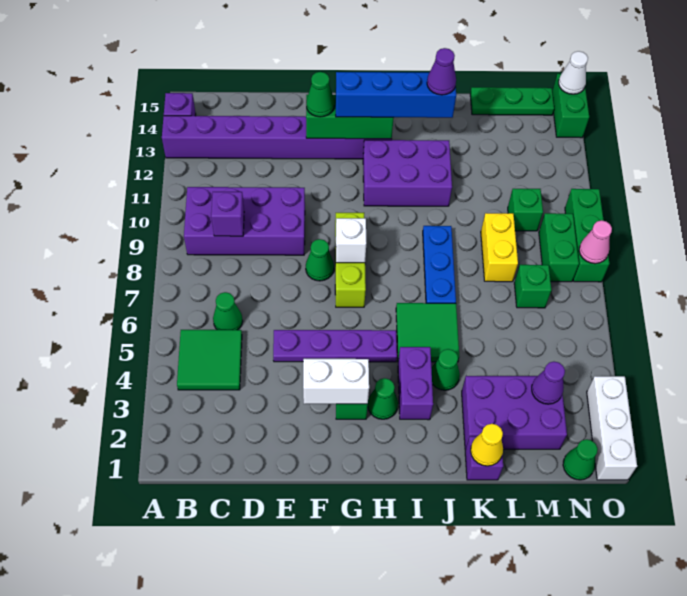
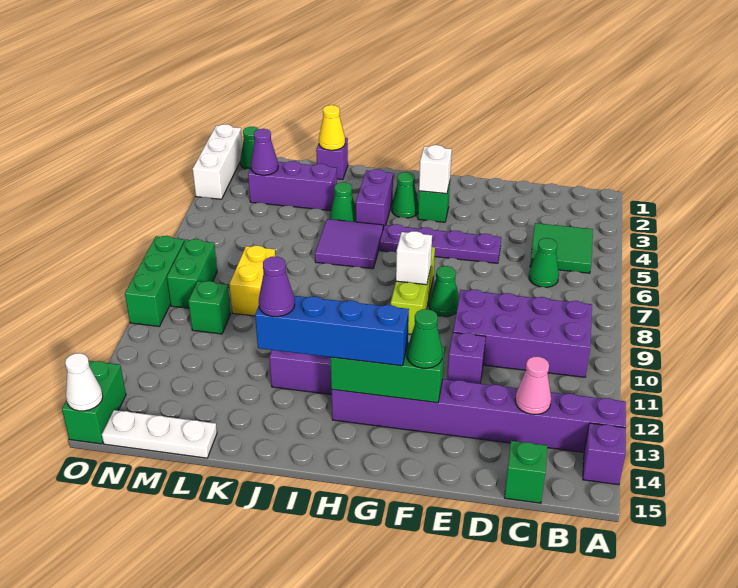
purple 1x1 brick [211,192,244,236] -> purple 1x1 brick moved to [447,333,485,384]
white 1x2 brick [303,359,369,404] -> white 1x1 brick [419,145,452,194]
green 2x2 tile [396,303,459,362] -> purple 2x2 tile [315,219,383,269]
blue 1x3 plate [423,226,456,303] -> none
purple 2x3 brick [462,376,567,449] -> purple 1x3 brick [248,161,337,211]
green 1x3 plate [470,87,554,115] -> white 1x3 plate [102,410,217,458]
green 1x1 brick [514,265,551,308] -> green 1x1 brick moved to [504,441,547,503]
pink 1x1 cone [579,220,612,264] -> pink 1x1 cone moved to [515,356,551,414]

